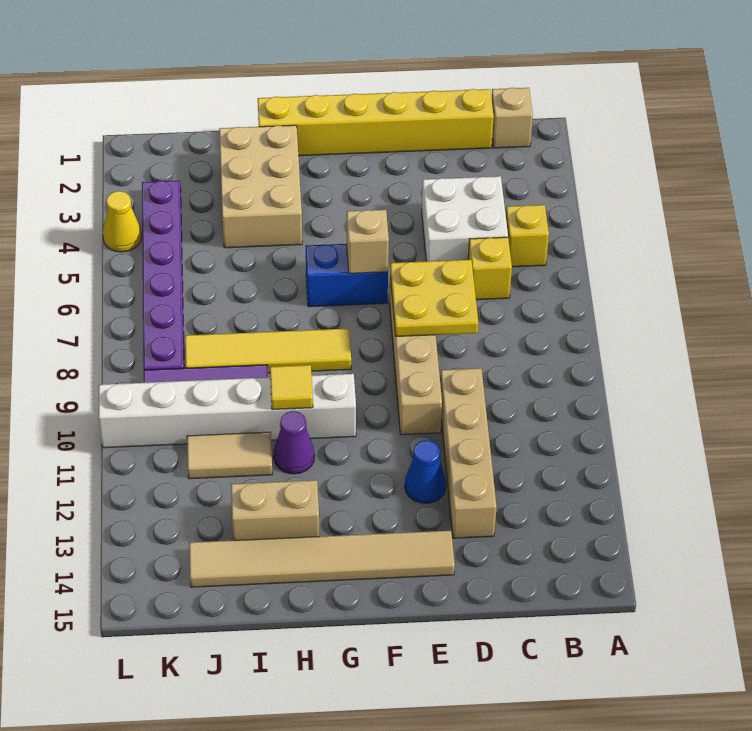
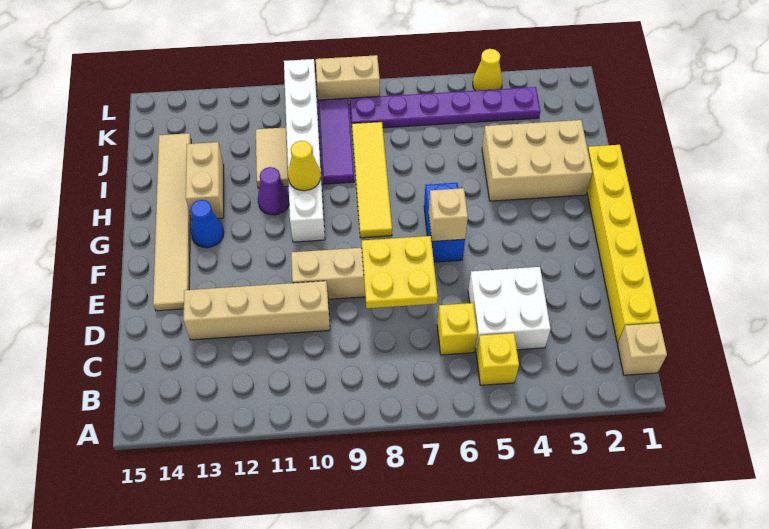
blue 1x1 cone [405,441,446,503] -> blue 1x1 cone moved to [191,200,224,248]
yellow 1x1 tile [270,365,313,410] -> yellow 1x1 cone [288,141,321,191]
none -> tan 1x2 brick [316,55,380,105]

